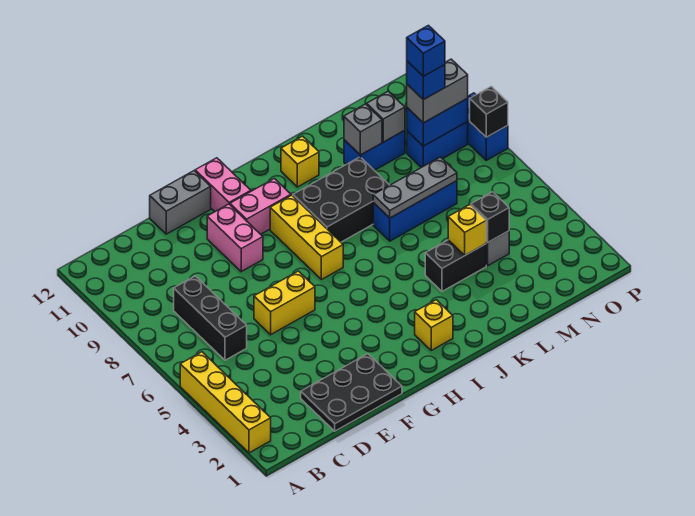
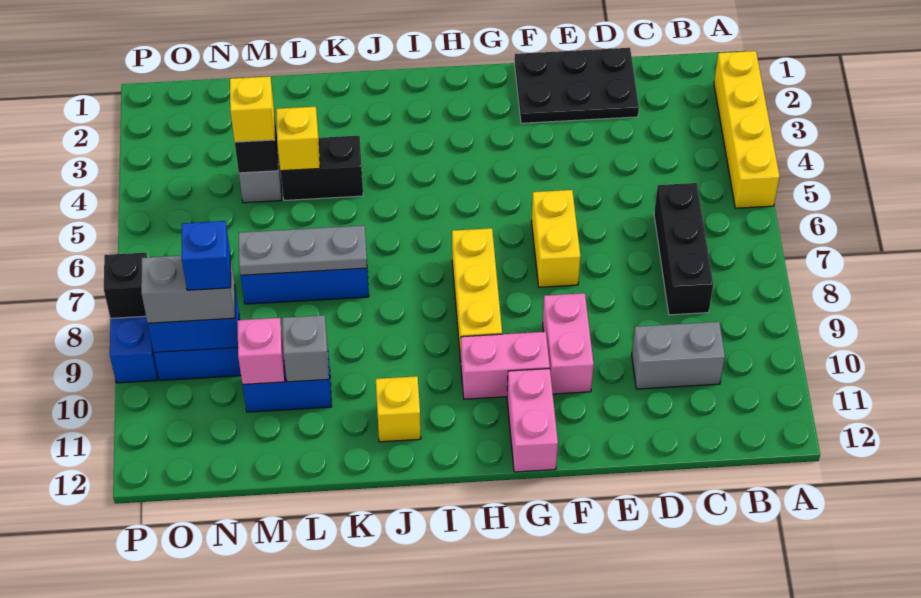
yellow 1x2 brick [254,271,315,335] -> yellow 1x2 brick turned to [531,190,581,287]
grey 1x2 brick [150,171,211,234] -> grey 1x2 brick moved to [632,322,725,389]
yellow 1x1 brick [415,300,453,350] -> yellow 1x1 brick moved to [230,76,275,142]
black 2x3 brick [293,157,390,242] -> none
grey 1x1 brick [367,91,405,142] -> pink 1x1 brick [238,318,285,384]
blue 1x1 brick [407,25,445,76] -> none

